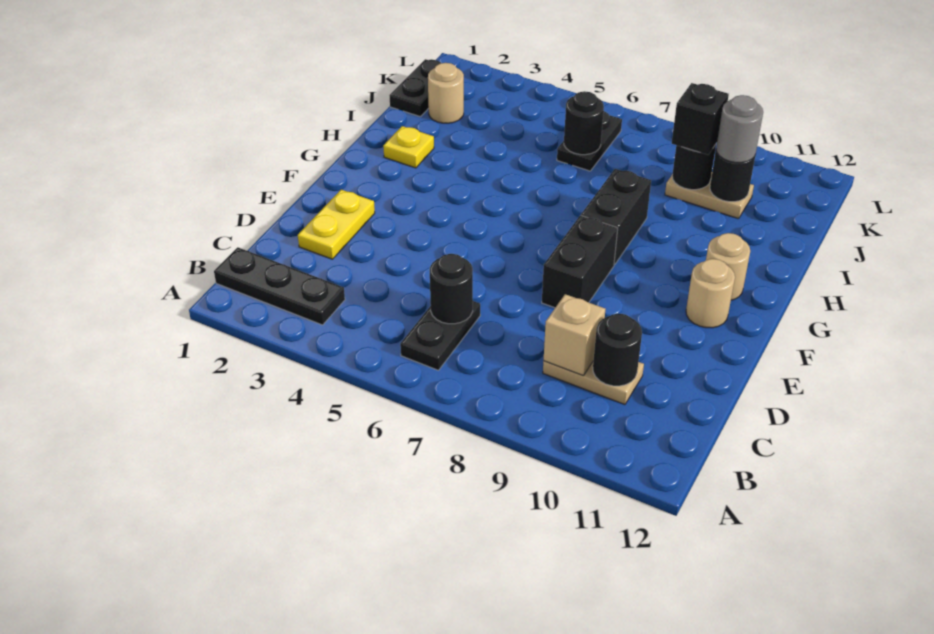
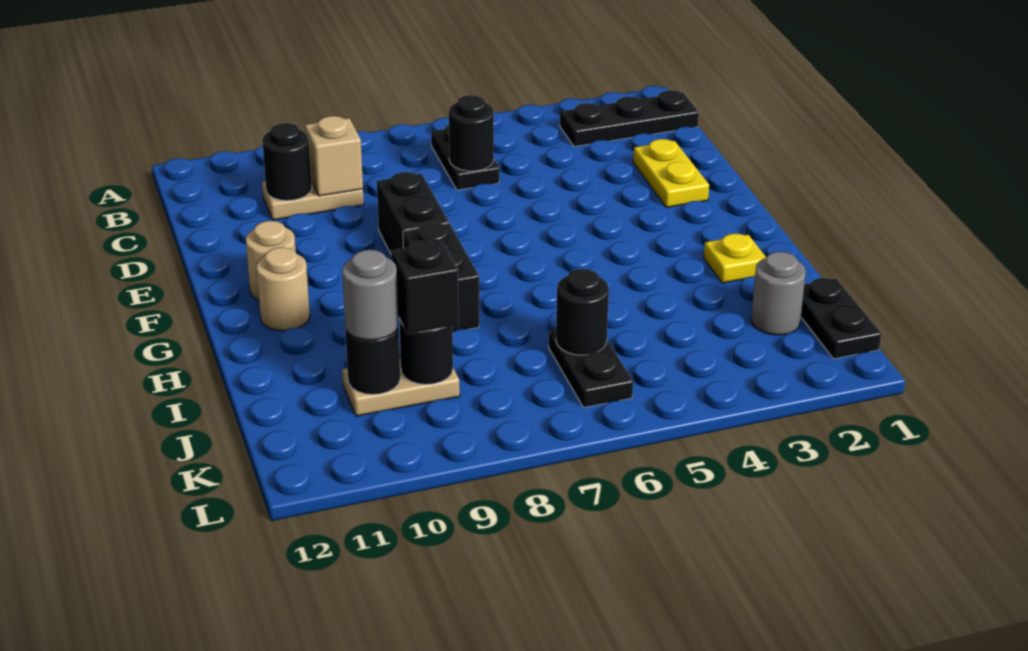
tan 1x1 round brick [428,63,464,123] -> grey 1x1 round brick [751,252,806,335]

